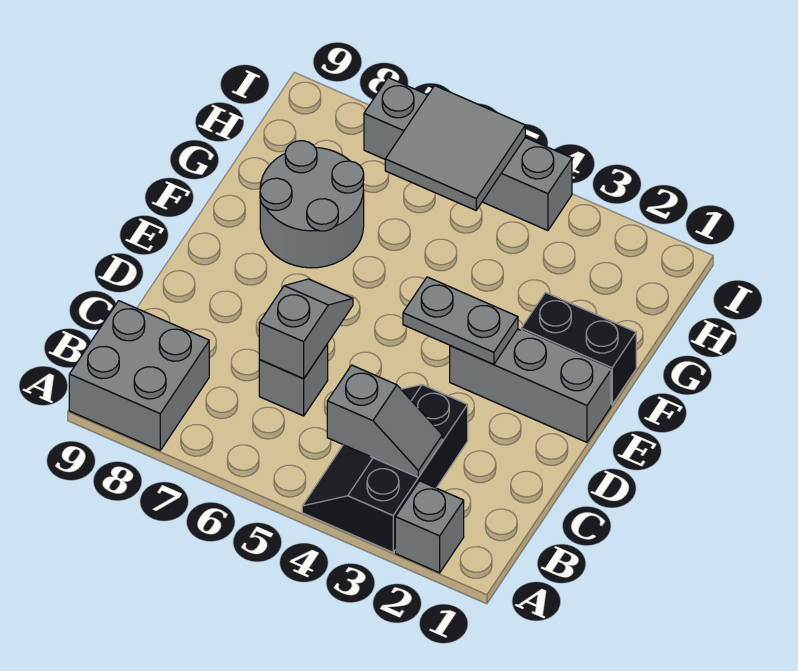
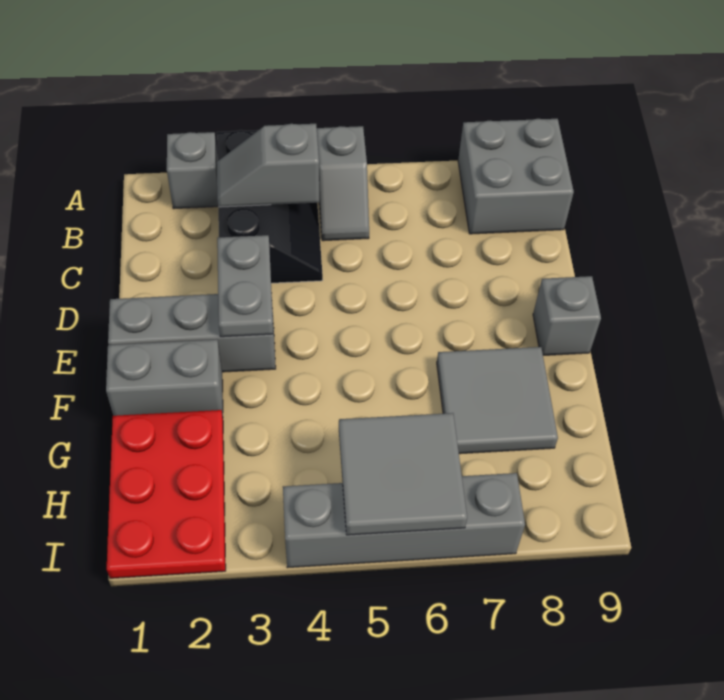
grey 1x1 brick [259,344,328,416] -> grey 1x1 brick moved to [533,276,601,355]
grey 1x2 slope [259,279,353,379] -> grey 1x2 slope moved to [317,126,369,241]
grey 1x2 plate [403,277,518,364] -> grey 1x2 plate turned to [217,235,273,337]
black 1x2 brick [521,293,636,405] -> grey 1x2 brick [106,340,223,416]
grey 2x2 round brick [260,141,364,268] -> grey 2x2 tile [437,347,558,454]
none -> red 2x3 plate [107,410,226,578]

